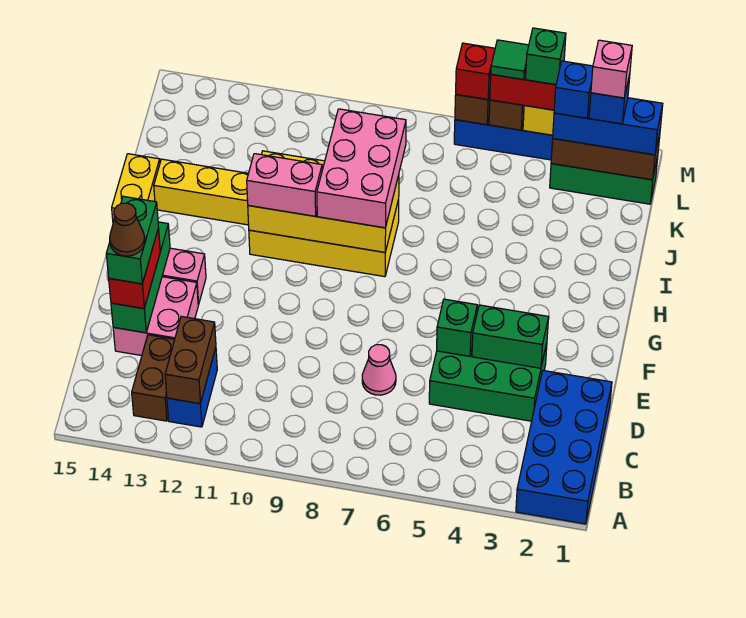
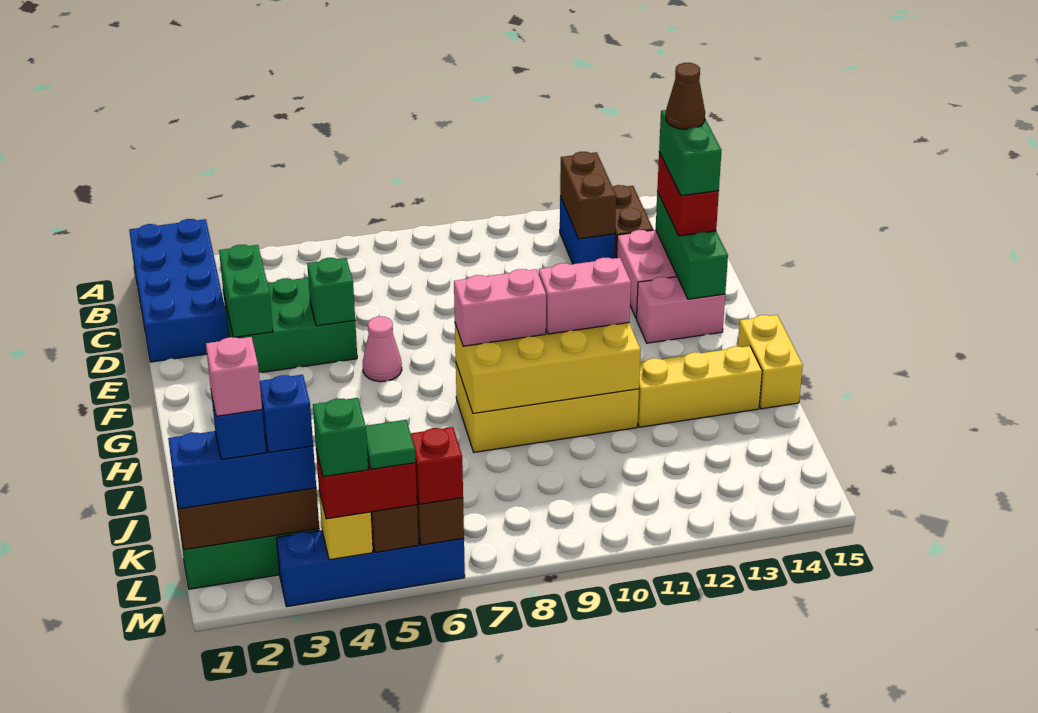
pink 1x1 cone [362,345,396,395] -> pink 1x1 cone moved to [363,316,402,382]
green 1x2 brick [472,305,549,368] -> green 1x2 brick turned to [219,245,273,337]
pink 2x3 brick [317,109,406,228] -> pink 1x2 brick [454,269,546,346]

